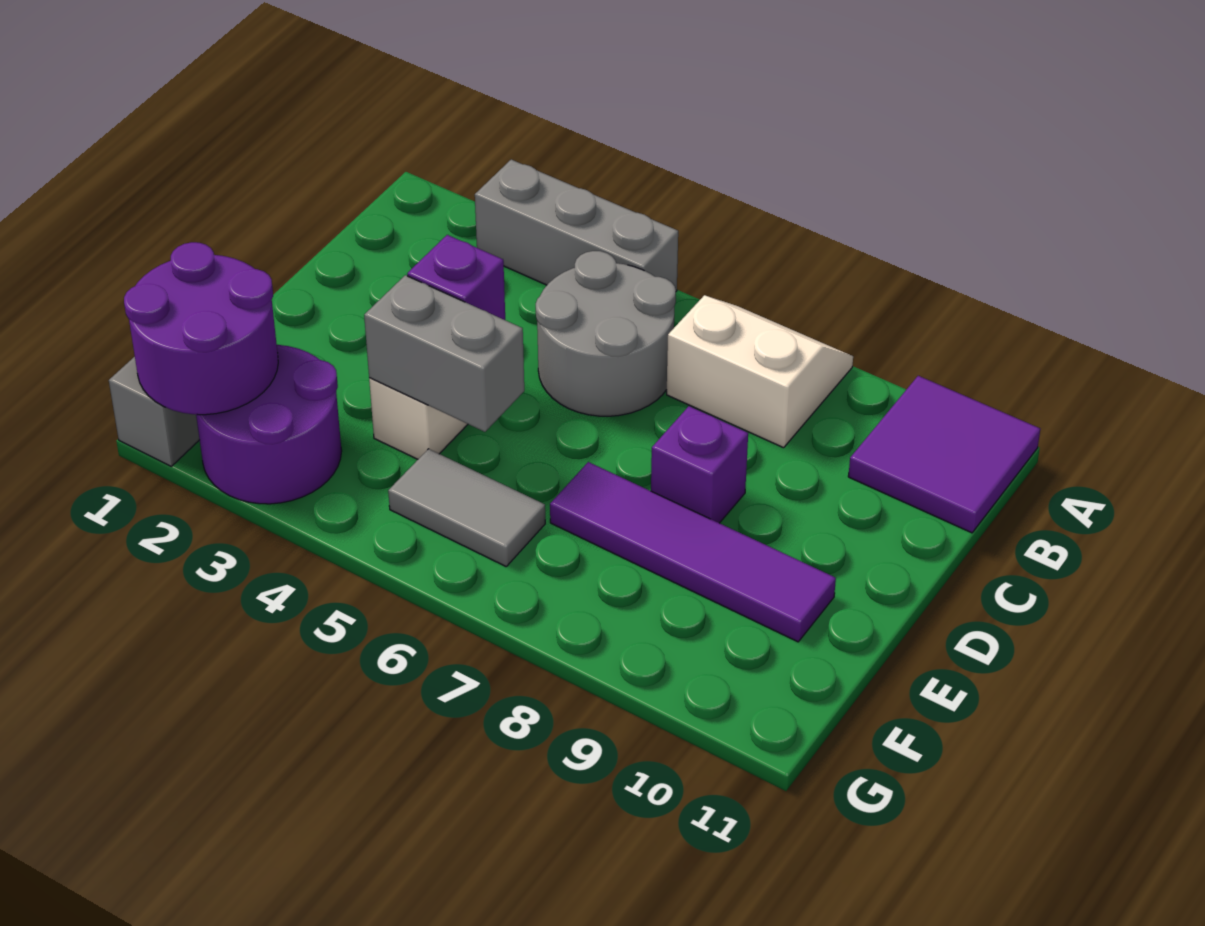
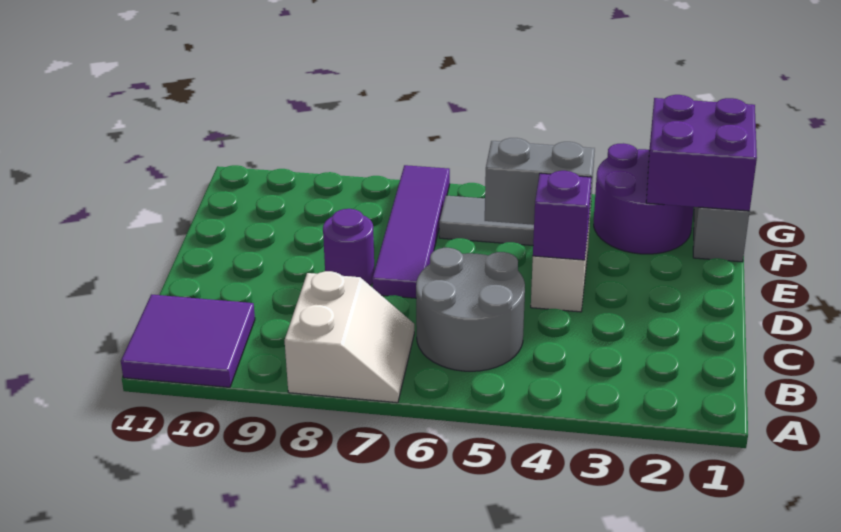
grey 1x3 brick [475,160,678,291] -> none
white 2x2 slope [667,295,853,448] -> white 2x2 slope turned to [285,271,414,403]
purple 1x1 brick [651,406,748,523] -> purple 1x1 round brick [323,209,375,285]
purple 1x4 tile [550,462,836,642] -> purple 1x4 tile turned to [372,165,450,298]
purple 2x2 round brick [124,242,278,415] -> purple 2x2 brick [646,95,757,211]

